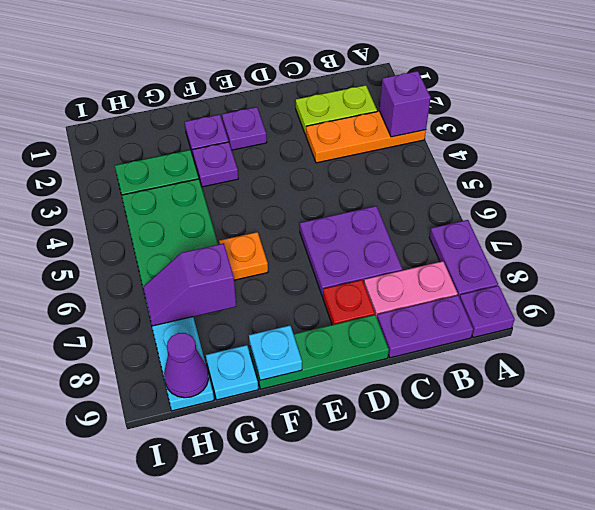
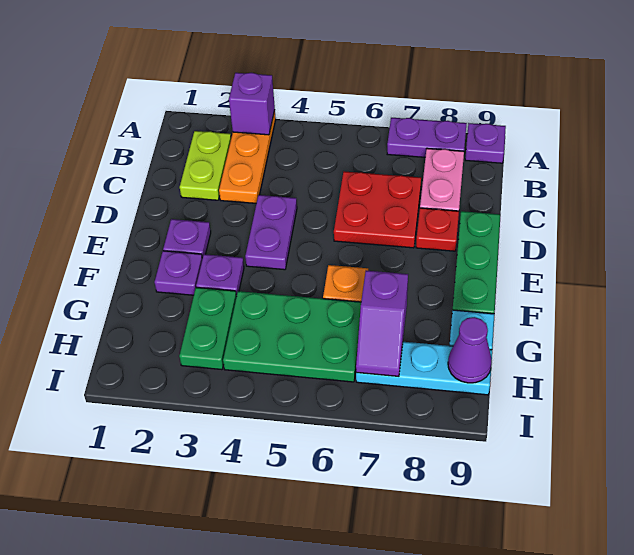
purple 1x2 plate [377,295,473,358] -> purple 1x2 plate moved to [245,195,297,270]
purple 2x2 plate [300,206,402,296] -> red 2x2 plate [334,171,421,248]
cyan 1x1 plate [249,326,302,380] -> none

